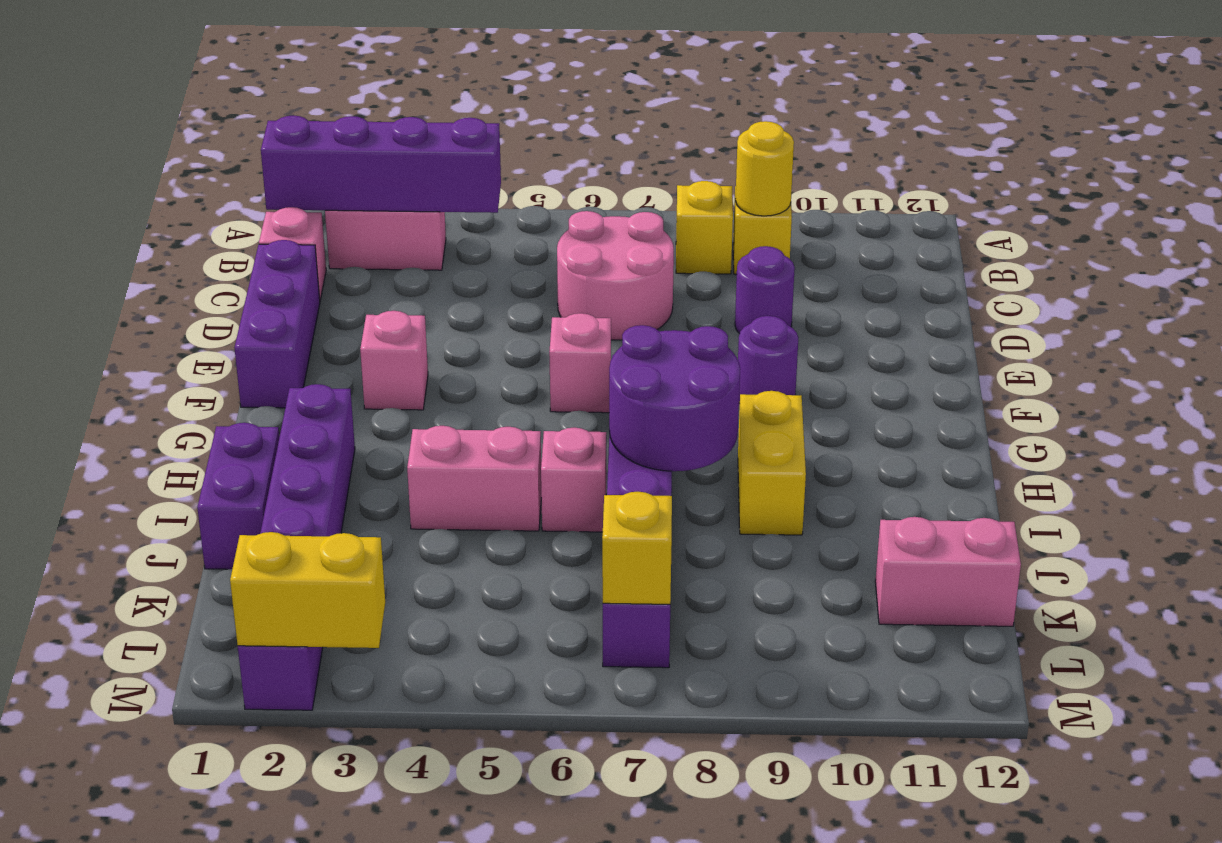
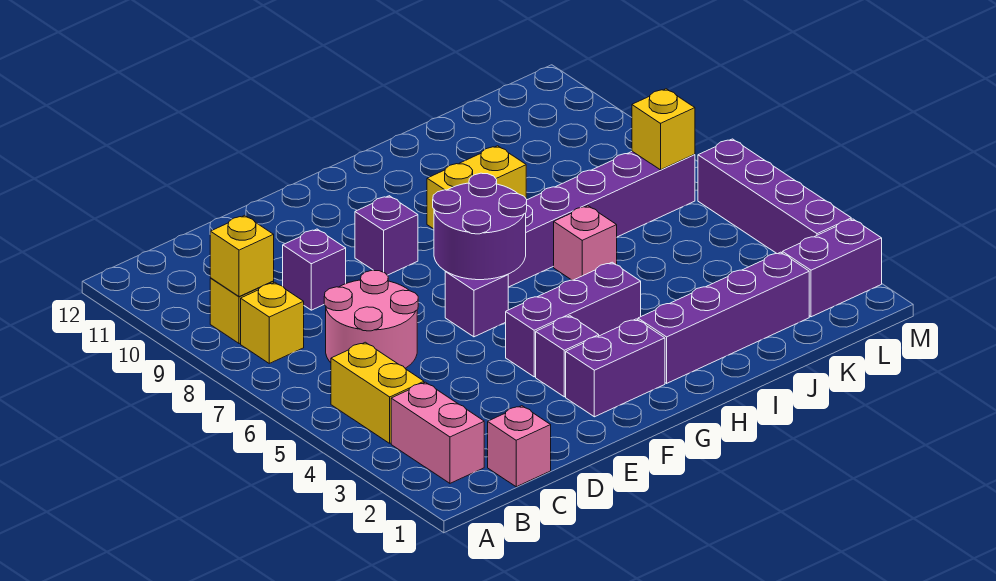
purple 1x4 brick [261,115,501,213] -> purple 1x4 brick moved to [698,139,851,254]
yellow 1x1 round brick [735,121,794,216] -> yellow 1x1 brick [210,215,274,297]
purple 1x3 brick [235,240,320,408] -> purple 1x3 brick moved to [506,262,641,377]
purple 1x1 round brick [735,246,795,334] -> purple 1x1 brick [283,229,346,310]
pink 1x1 brick [360,311,428,410] -> purple 1x1 brick [536,316,599,397]
pink 1x1 brick [549,313,611,413] -> purple 1x1 brick [445,272,508,337]
purple 1x1 round brick [738,316,798,404] -> purple 1x1 brick [355,196,418,275]
purple 2x2 round brick [609,325,740,471] -> purple 2x2 round brick moved to [433,173,527,280]
purple 1x2 brick [197,423,279,569] -> purple 1x2 brick moved to [566,319,665,417]
pink 1x2 brick [407,426,541,531] -> none
pink 1x2 brick [875,517,1021,626] -> none
yellow 1x2 brick [230,532,385,648] -> yellow 1x2 brick moved to [331,342,424,443]

